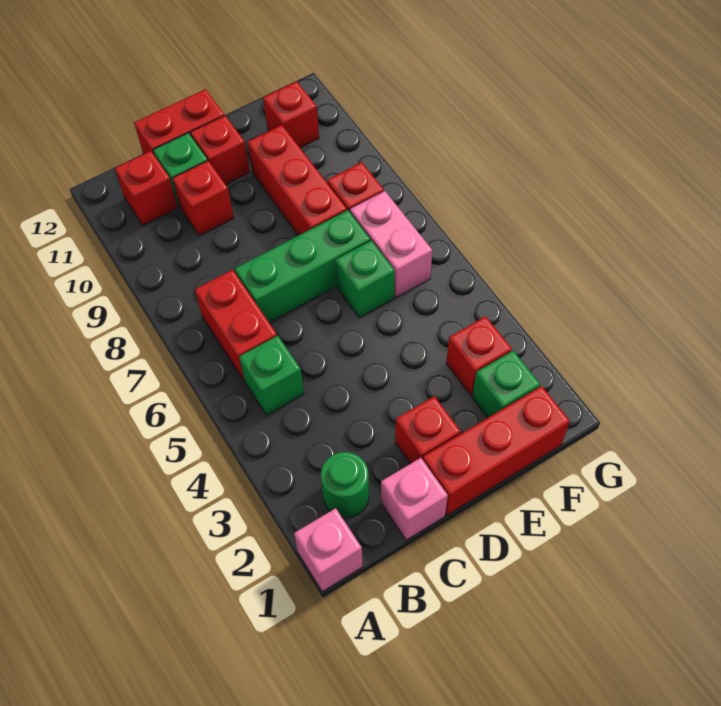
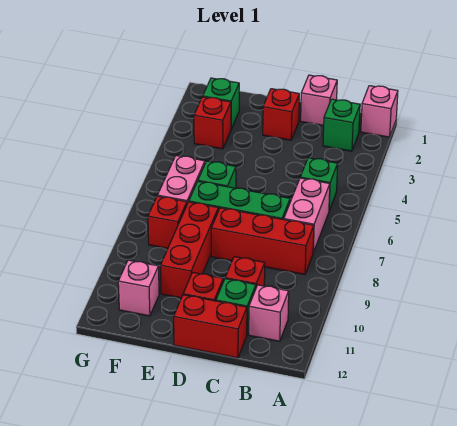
green 1x1 round brick [321,452,369,518] -> green 1x1 brick [323,99,360,151]
red 1x2 brick [195,270,277,381] -> pink 1x2 brick [284,178,330,253]
red 1x1 brick [115,151,178,225] -> pink 1x1 brick [249,285,289,341]
red 1x3 brick [423,386,570,515] -> red 1x3 brick moved to [211,208,314,275]
red 1x1 brick [263,81,319,148] -> pink 1x1 brick [118,260,159,316]

